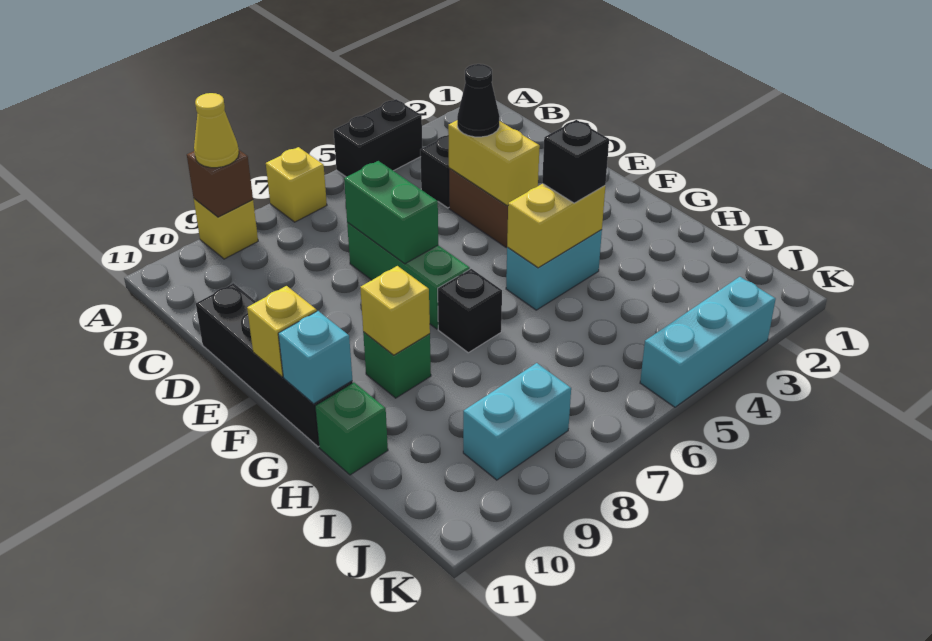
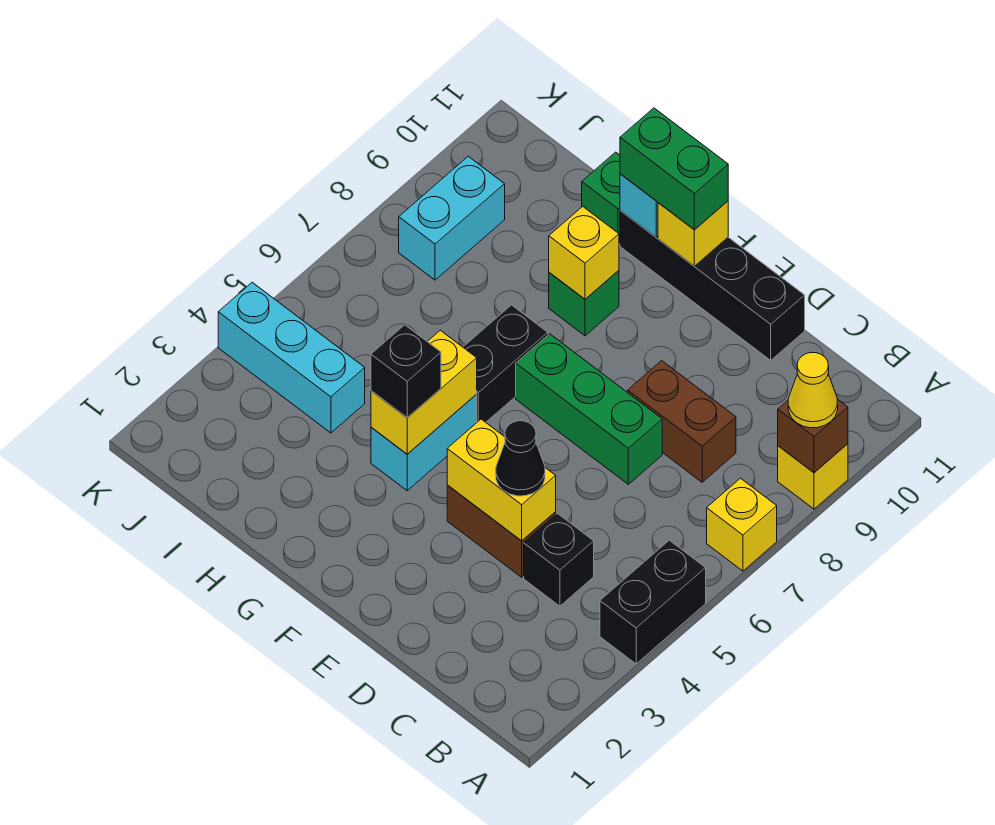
none -> brown 1x2 brick [628,361,736,482]
green 1x2 brick [344,161,438,264] -> green 1x2 brick moved to [620,108,728,230]
black 1x1 brick [438,269,502,353] -> black 1x2 brick [463,305,548,422]
cyan 1x3 brick [640,277,776,407] -> cyan 1x3 brick turned to [218,282,365,433]

